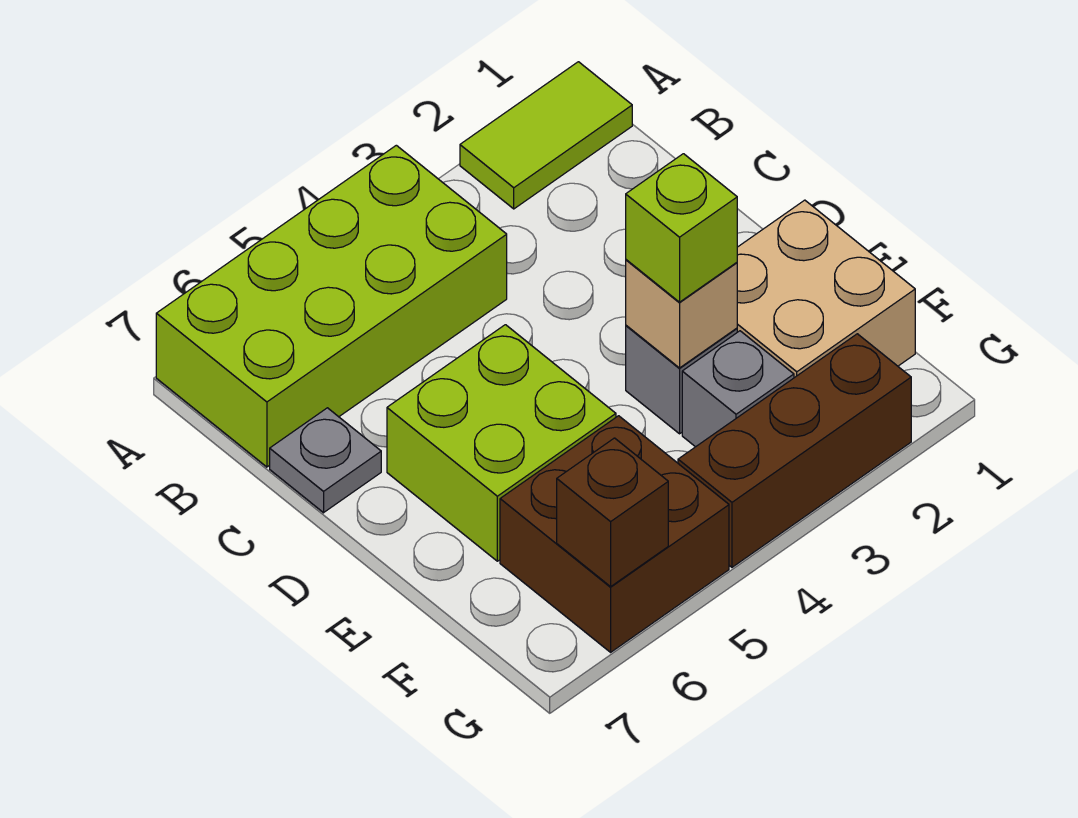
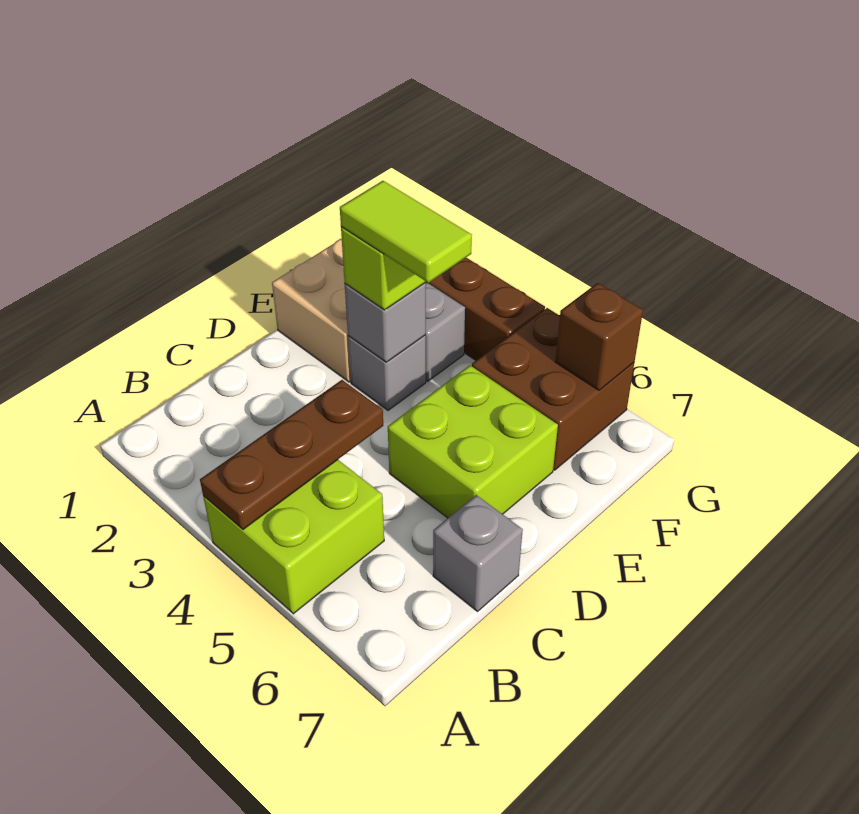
lime 1x2 tile [460,62,632,209] -> lime 1x2 tile moved to [340,181,472,283]
lime 2x4 brick [156,145,507,467] -> lime 2x2 brick [203,460,384,614]
none -> brown 1x3 plate [200,380,383,529]
grey 1x1 plate [270,408,381,513] -> grey 1x1 brick [433,495,523,612]
tan 1x1 brick [626,260,737,368] -> grey 1x1 brick [345,283,426,362]

